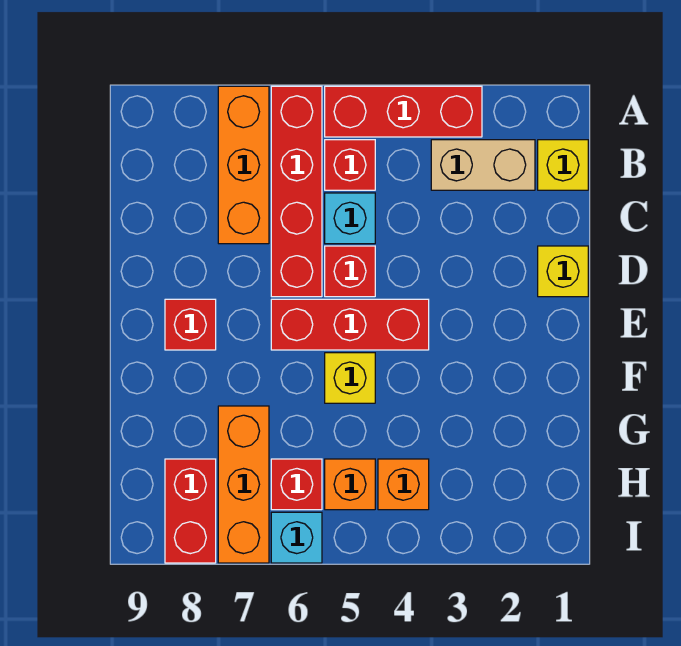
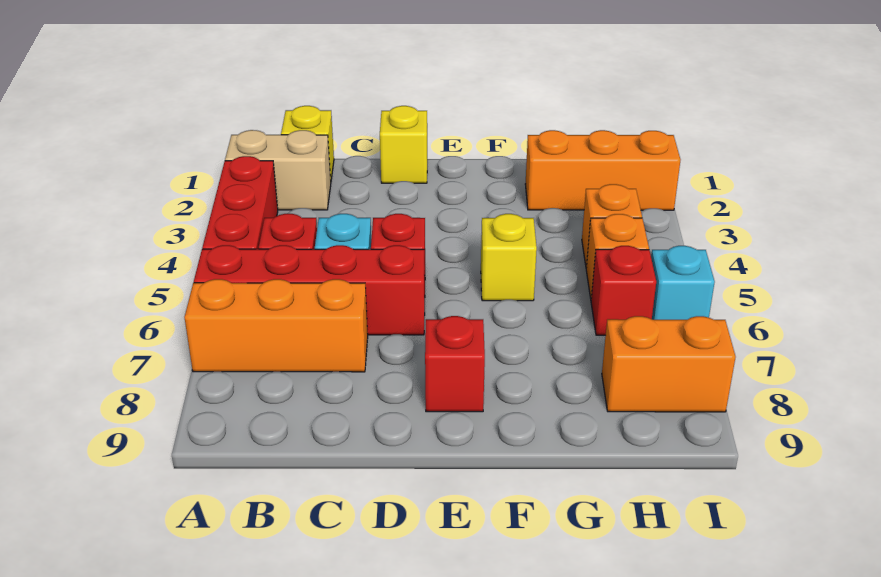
tan 1x2 brick [431,140,535,190] -> tan 1x2 brick turned to [225,130,331,210]
red 1x3 brick [271,299,429,350] -> none
orange 1x3 brick [218,406,269,563] -> orange 1x3 brick moved to [525,130,680,210]
red 1x2 brick [165,459,216,563] -> orange 1x2 brick [602,316,736,412]

